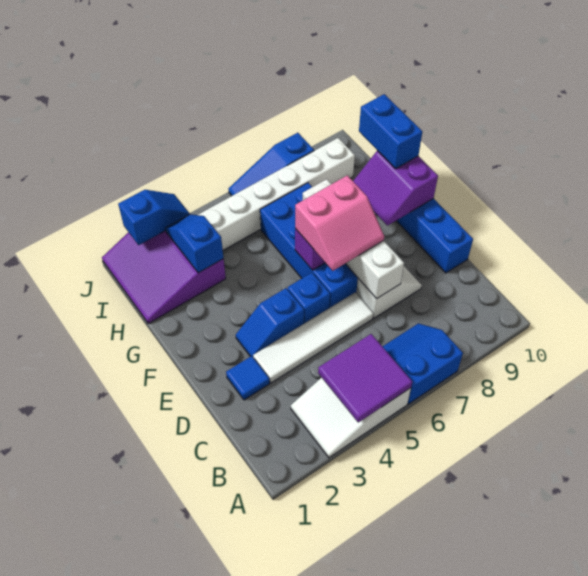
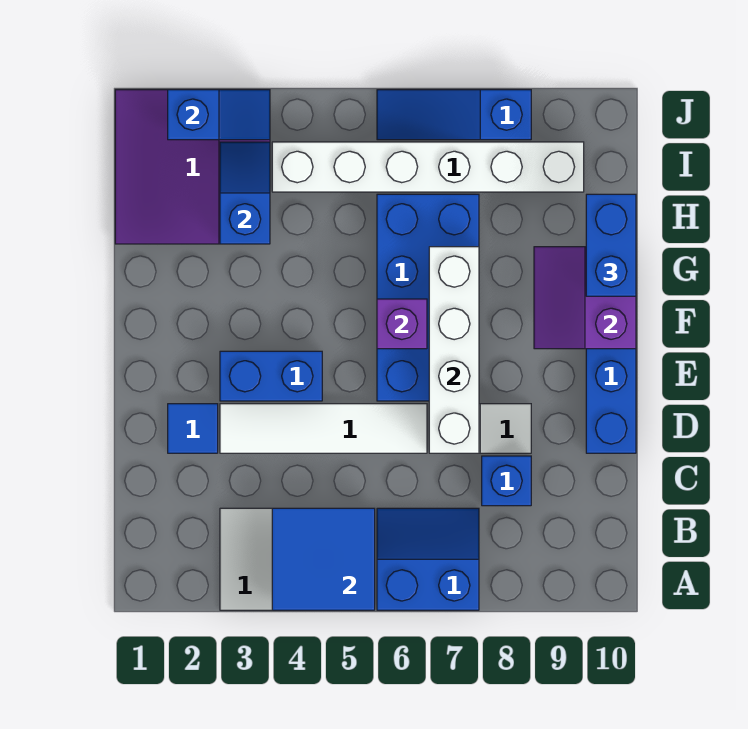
purple 2x2 tile [318,334,412,423] -> blue 2x2 tile [272,508,375,610]
blue 1x2 slope [236,288,304,357] -> blue 1x2 brick [220,351,322,401]
blue 1x1 brick [288,273,330,323] -> blue 1x1 brick moved to [482,456,531,506]
pink 2x2 slope [295,175,384,271] -> none

